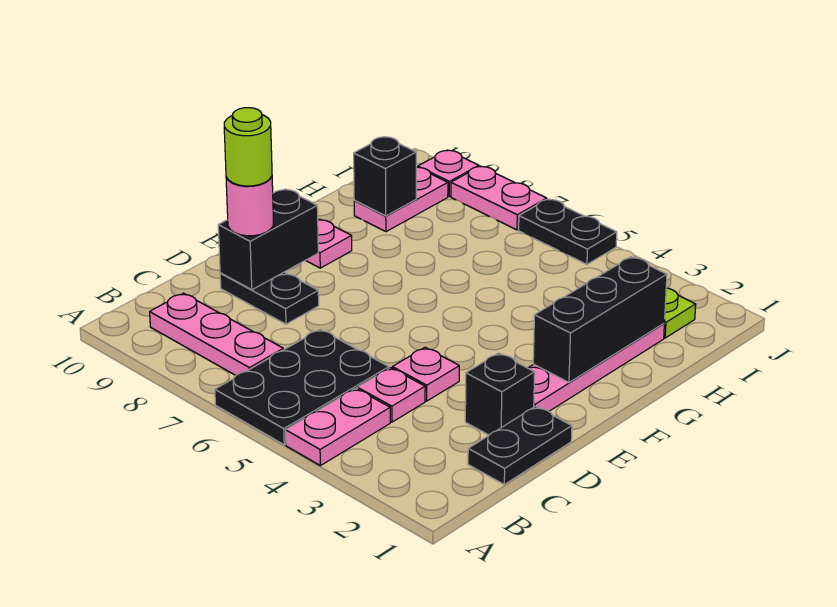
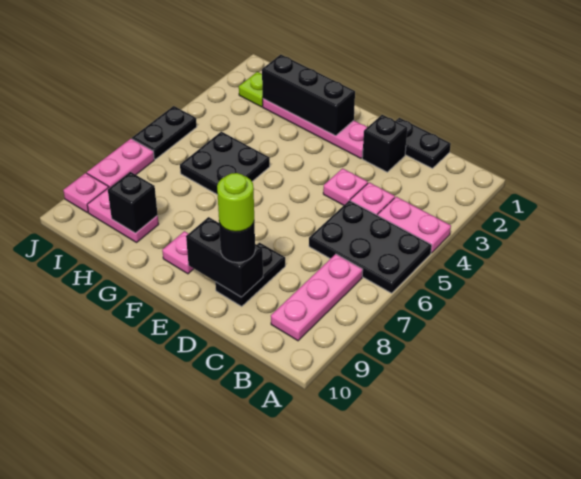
pink 1x1 round brick [226,177,274,236] -> black 1x1 round brick [219,222,255,262]
none -> black 2x2 plate [180,132,270,195]

